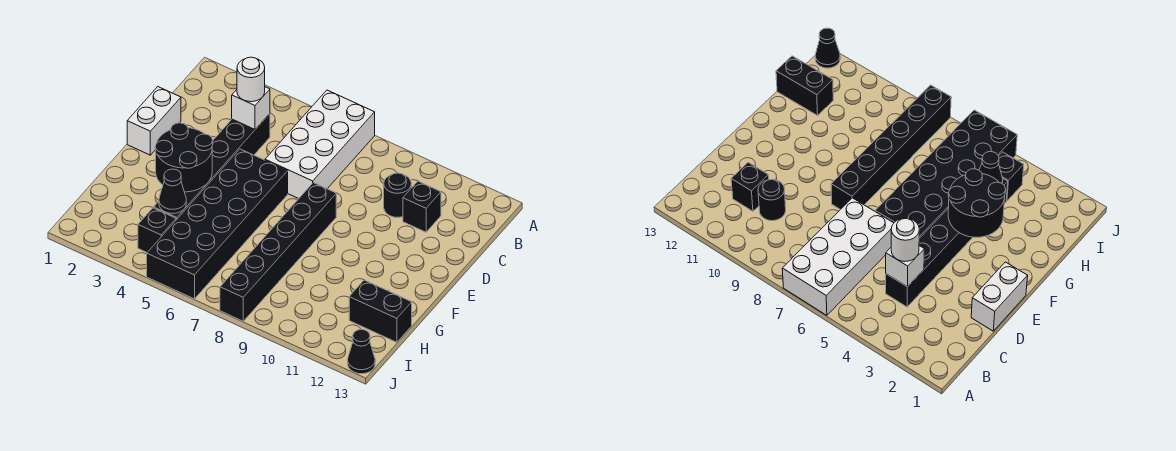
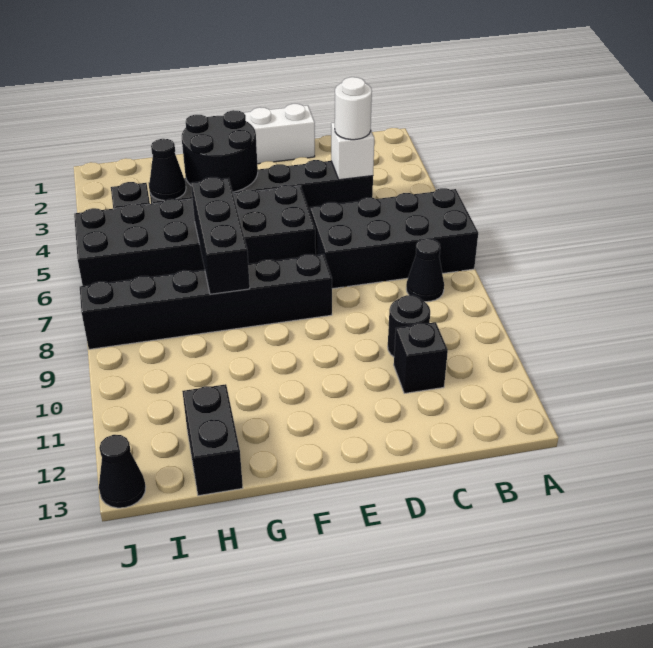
white 2x4 brick [265,90,375,199] -> black 2x4 brick [310,188,478,289]
none -> black 1x1 cone [406,239,444,302]
none -> black 1x3 brick [191,177,250,294]

